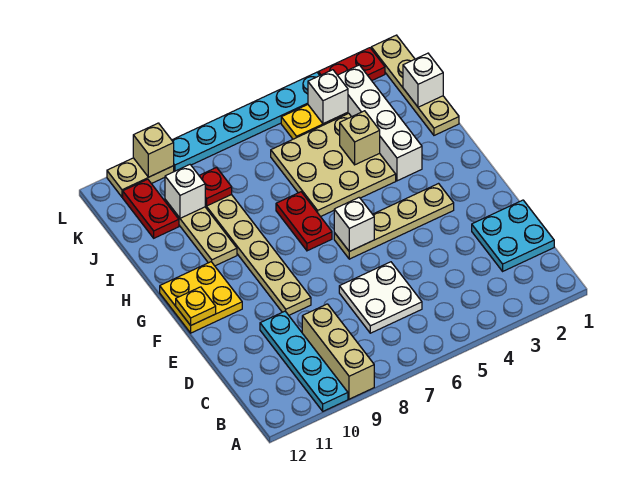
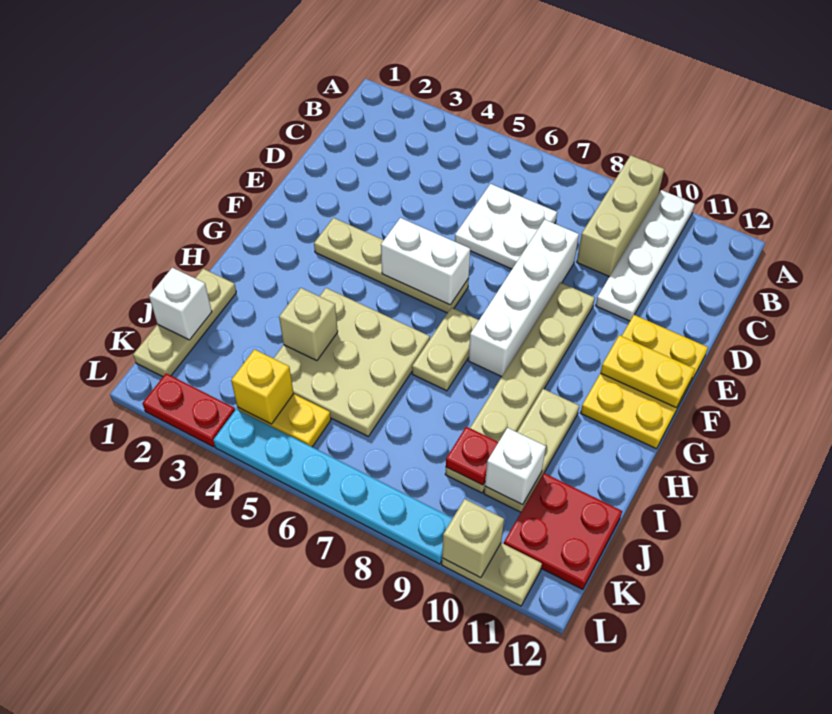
cyan 1x4 plate [260,311,348,411] -> white 1x4 plate [596,190,695,321]
cyan 2x2 plate [472,200,554,271] -> none
white 1x1 brick [334,198,374,251] -> white 1x2 brick [381,218,470,305]
yellow 2x2 plate [160,262,242,333] -> yellow 2x3 plate [581,315,708,449]
yellow 1x1 plate [176,287,216,325] -> yellow 1x2 plate [600,335,695,408]
red 1x2 plate [276,192,332,251] -> tan 1x2 plate [412,308,479,391]
white 1x4 brick [338,65,422,181] -> white 1x4 brick moved to [468,219,579,377]
tan 1x4 plate [371,35,459,135] -> tan 1x3 plate [133,269,236,377]
red 1x2 plate [123,179,179,238] -> red 2x2 plate [504,473,622,589]
white 1x1 brick [308,70,348,124] -> yellow 1x1 brick [231,349,294,424]

